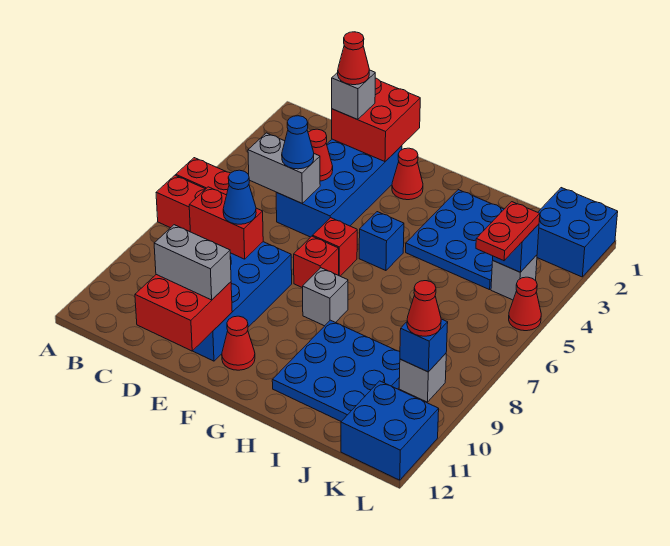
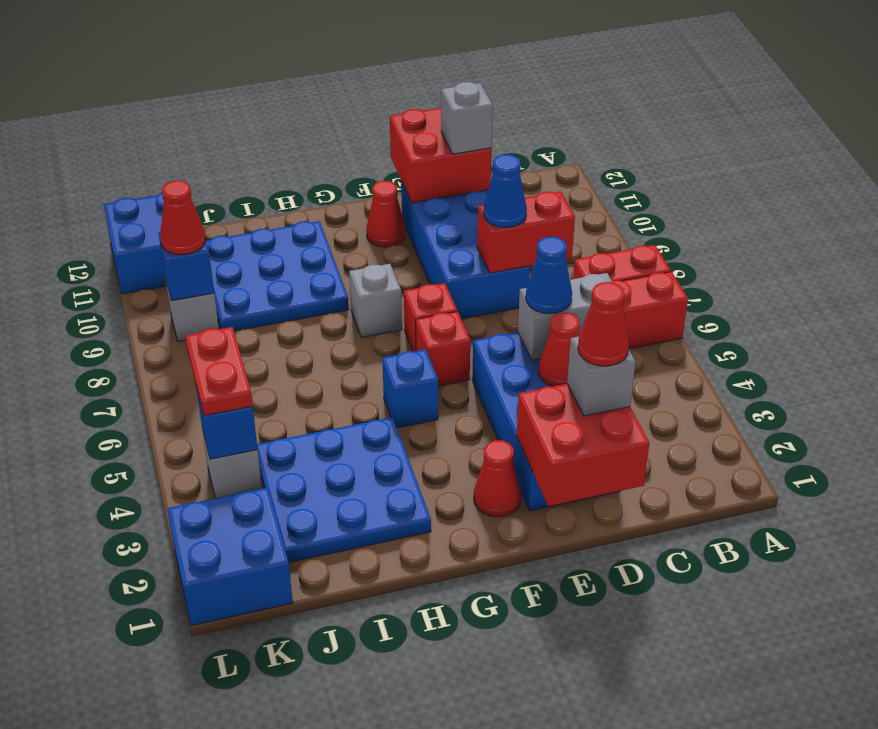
grey 1x2 brick [154,225,231,300] -> grey 1x1 brick [441,82,493,154]
red 1x1 cone [509,277,541,331] -> none

